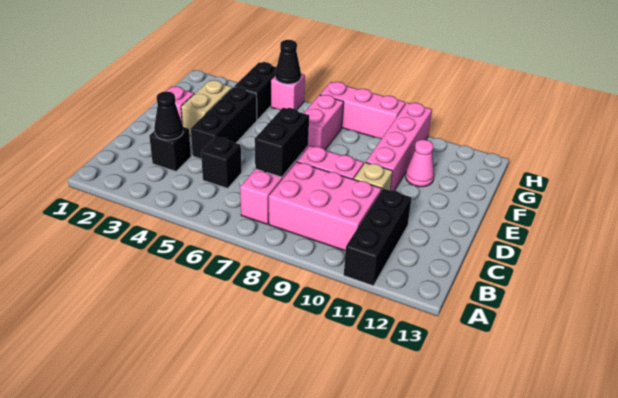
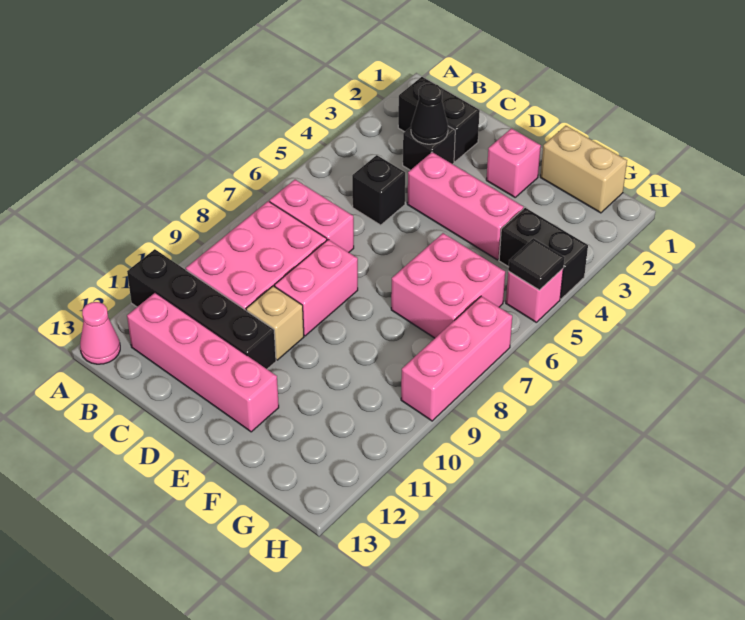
black 1x3 brick [344,189,412,286] -> black 1x4 brick [127,249,276,369]
black 1x2 brick [255,108,309,177] -> black 1x2 brick moved to [398,77,480,162]
black 1x3 brick [191,87,257,159] -> pink 1x3 brick [407,152,523,260]
tan 1x2 brick [181,80,232,136] -> tan 1x2 brick moved to [540,126,627,213]
pink 1x4 brick [366,102,432,191] -> pink 1x4 brick moved to [127,293,279,432]
pink 1x2 brick [303,95,344,152] -> pink 2x2 brick [391,233,505,338]
pink 1x1 cone [406,140,434,187] -> pink 1x1 cone moved to [80,302,120,364]
black 1x1 cone [275,40,301,84] -> black 1x1 tile [508,238,565,290]

